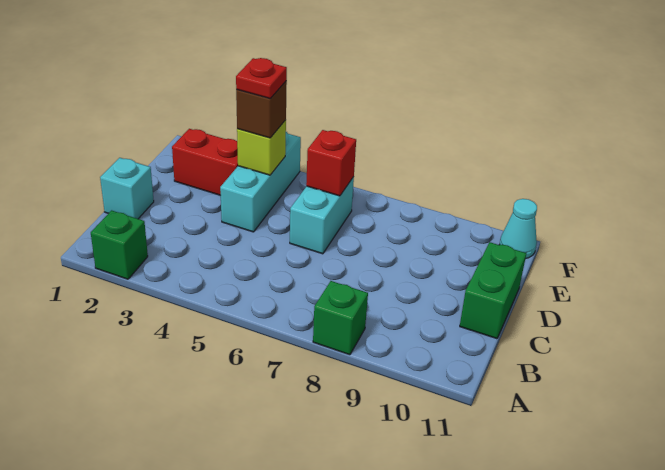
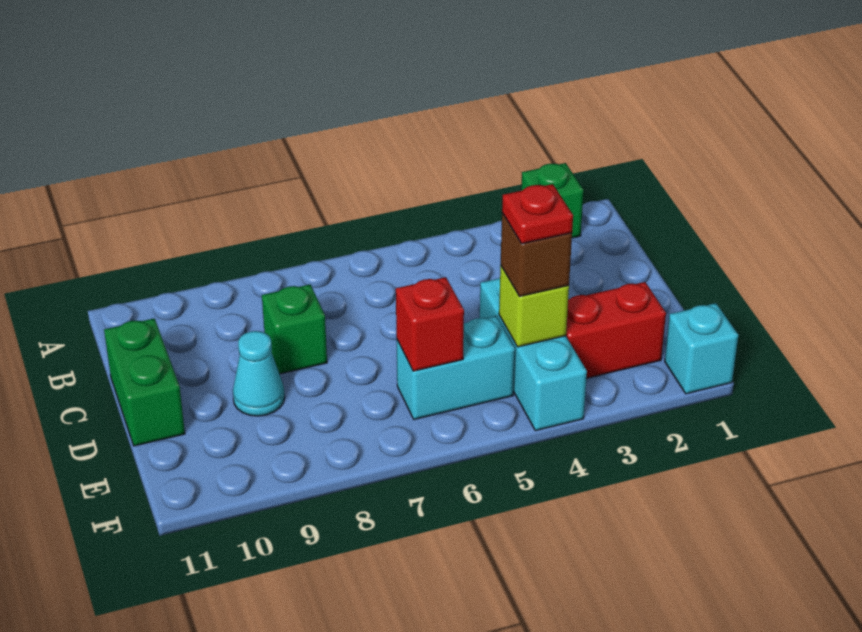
green 1x1 brick [313,281,368,355] -> green 1x1 brick moved to [262,285,327,374]
cyan 1x1 brick [100,158,154,219] -> cyan 1x1 brick moved to [665,303,738,394]
cyan 1x2 brick [290,177,354,254] -> cyan 1x2 brick turned to [397,316,515,419]
cyan 1x1 cone [499,199,537,258] -> cyan 1x1 cone moved to [233,331,285,416]

